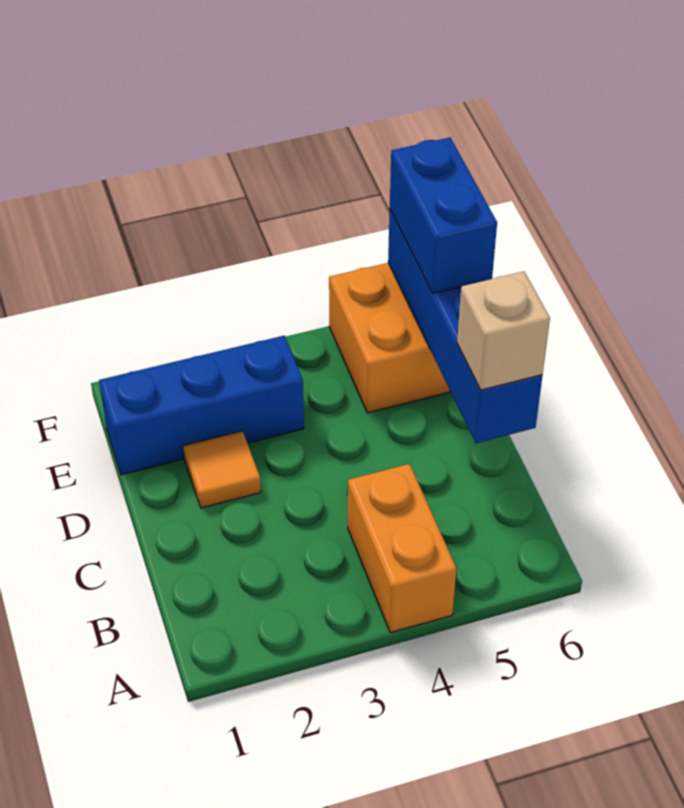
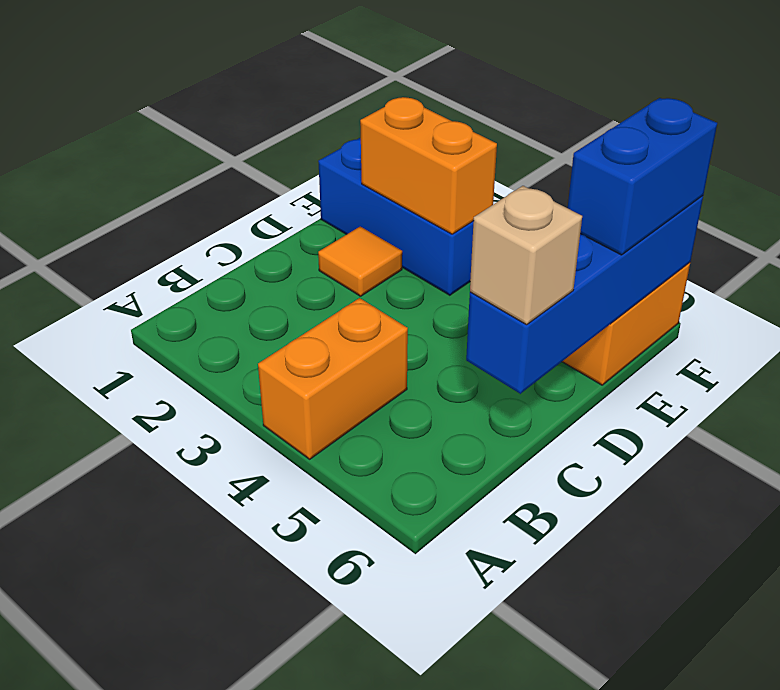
none -> orange 1x2 brick [360,97,497,234]

